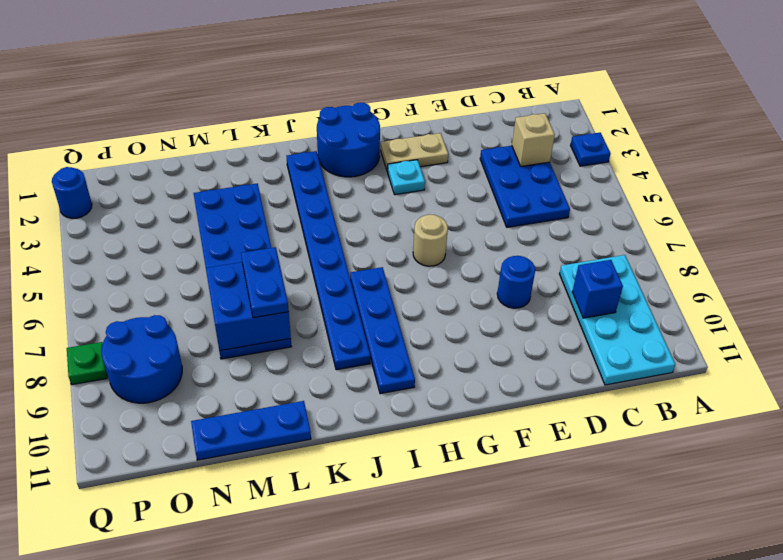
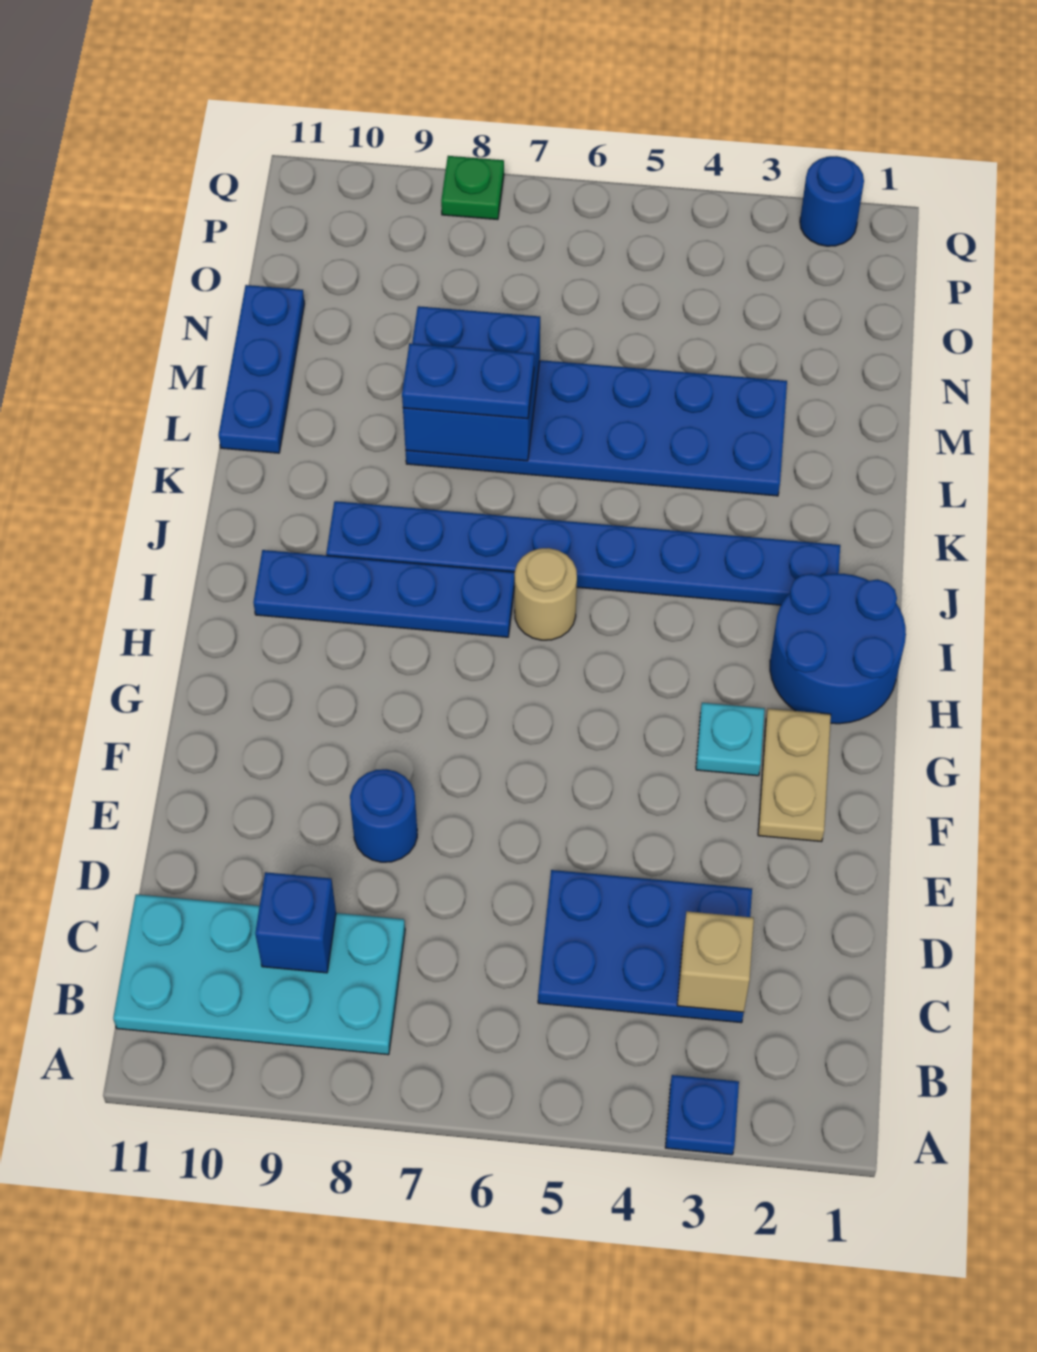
tan 1x1 round brick [413,214,448,266] -> tan 1x1 round brick moved to [515,548,577,640]
blue 2x2 round brick [102,315,182,403] -> none

